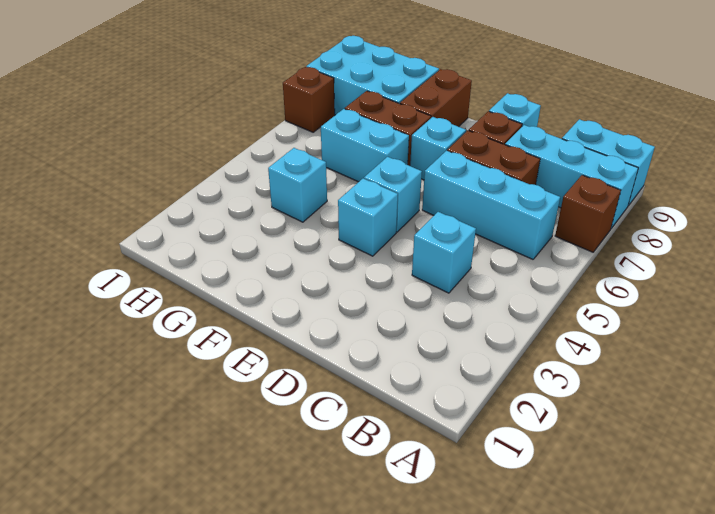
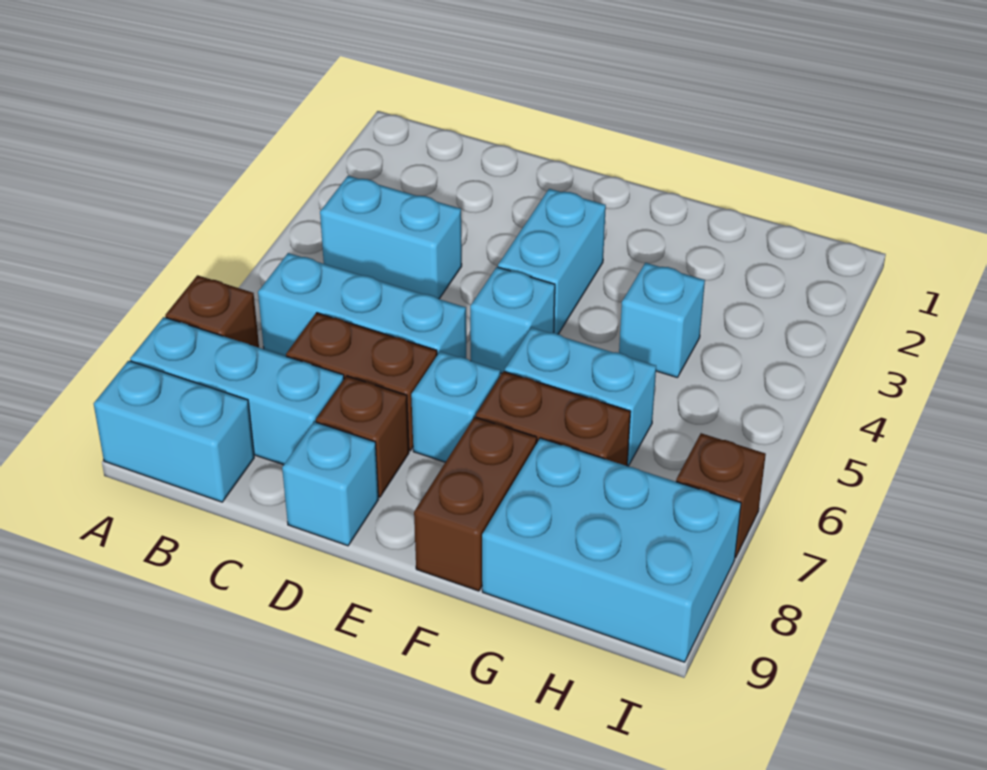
cyan 1x1 brick [412,212,476,293] -> cyan 1x2 brick [320,176,462,299]
cyan 1x1 brick [338,179,398,256] -> cyan 1x2 brick [498,189,606,334]

